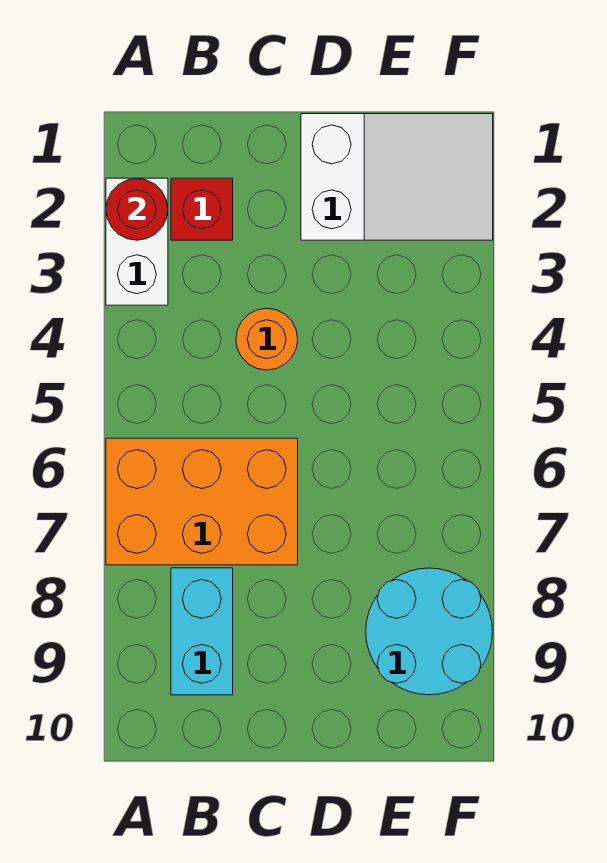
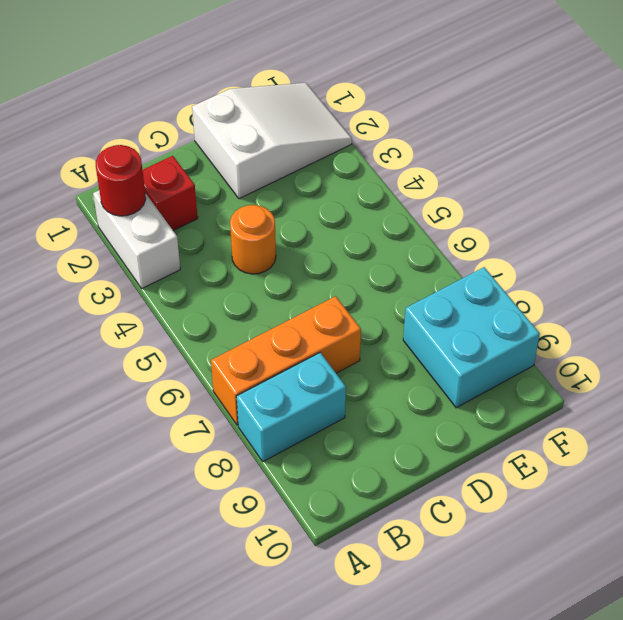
orange 2x3 brick [106,438,298,565] -> orange 1x3 brick [211,296,361,425]
cyan 1x2 brick [171,568,233,695] -> cyan 1x2 brick turned to [236,353,346,461]
cyan 2x2 round brick [366,568,493,695] -> cyan 2x2 brick [403,267,540,408]

